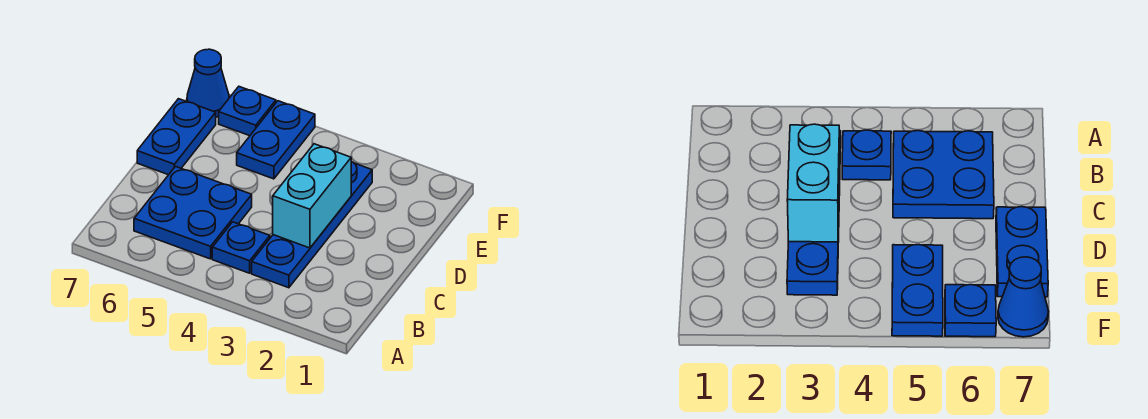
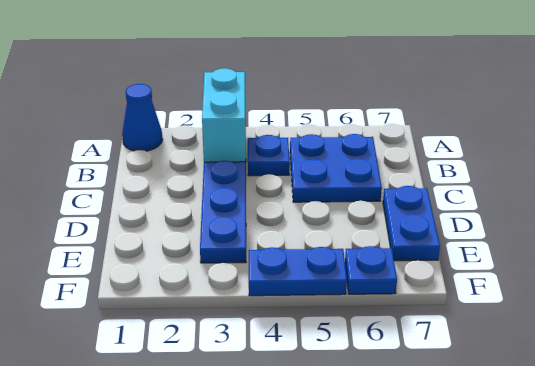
cyan 1x2 brick [273,144,351,248] -> cyan 1x2 brick moved to [202,68,246,162]
blue 1x2 plate [237,101,315,179] -> blue 1x2 plate turned to [248,247,347,296]
blue 1x1 cone [187,49,229,117] -> blue 1x1 cone moved to [122,84,163,151]

